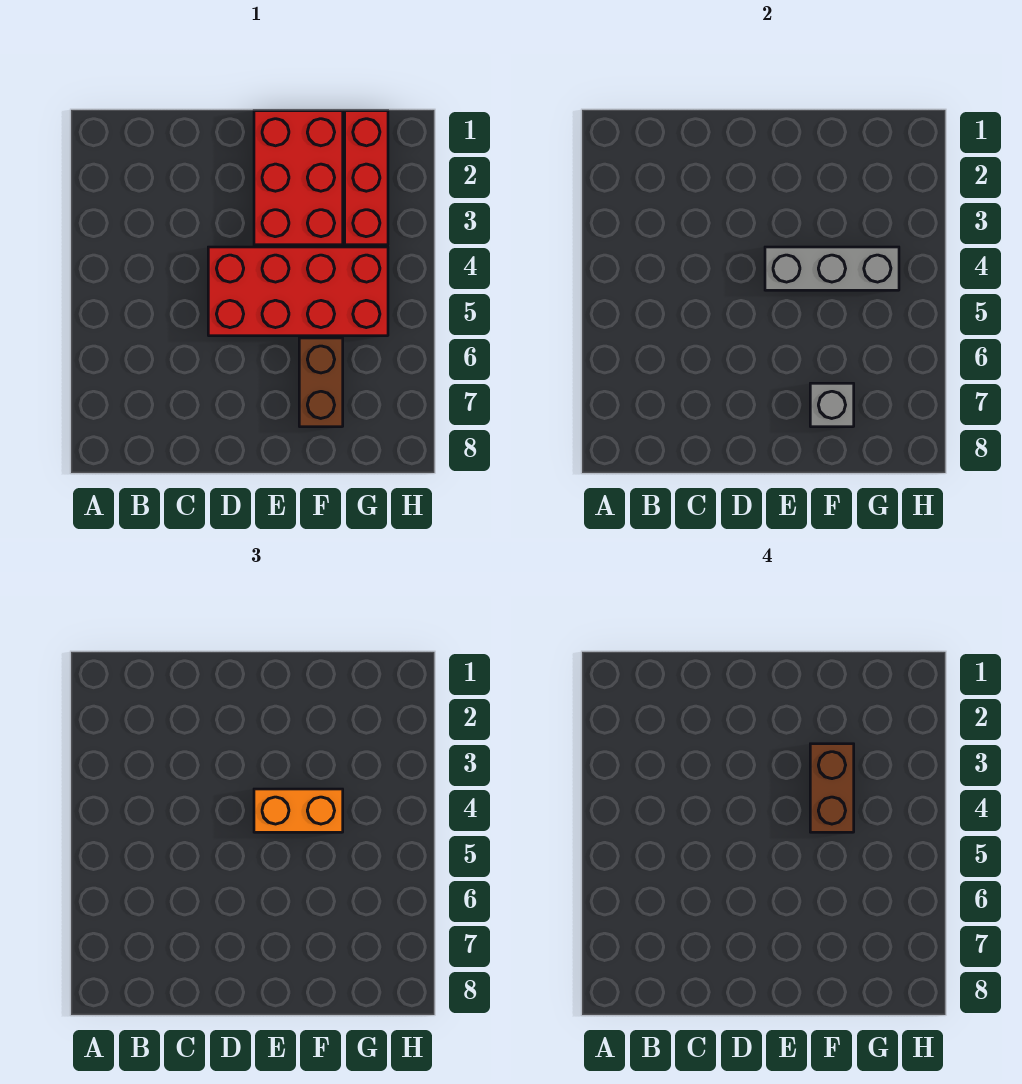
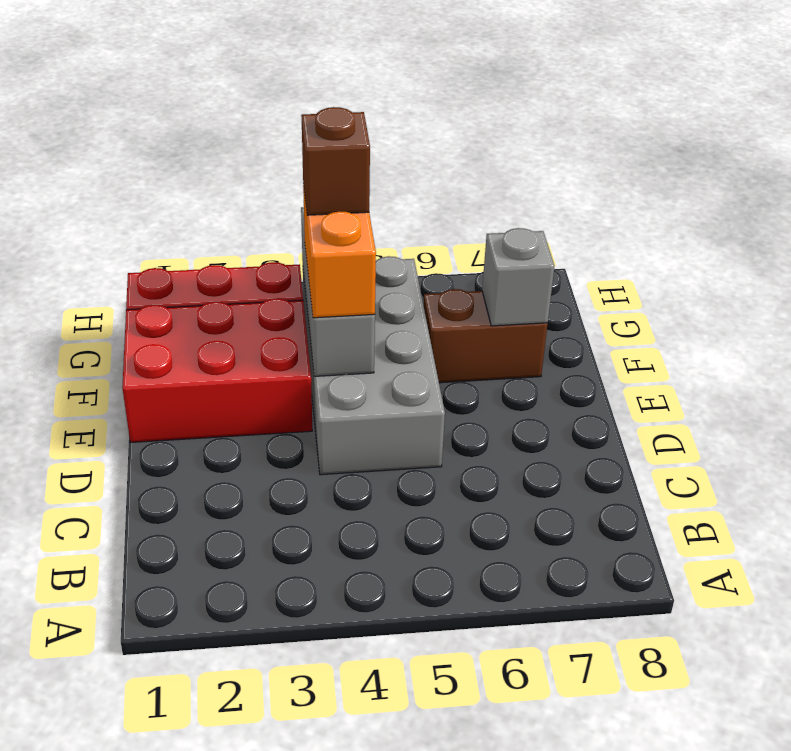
red 2x4 brick [208,247,388,336] -> grey 2x4 brick [303,256,445,475]
brown 1x2 brick [810,744,854,832] -> brown 1x1 brick [301,107,370,215]

